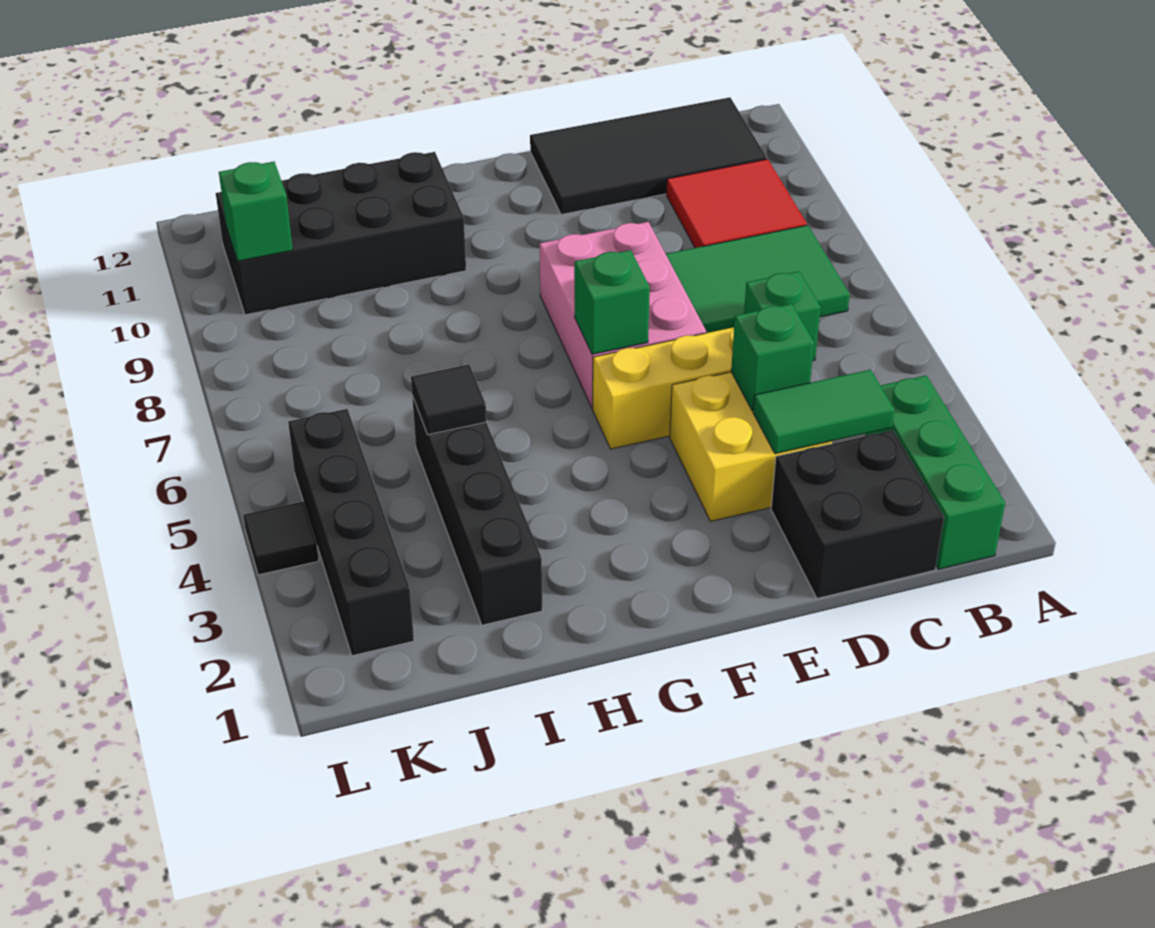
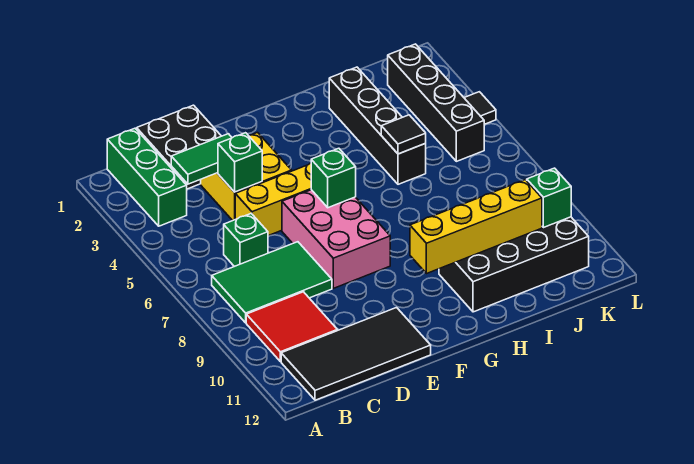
none -> yellow 1x4 brick [410,180,542,274]

